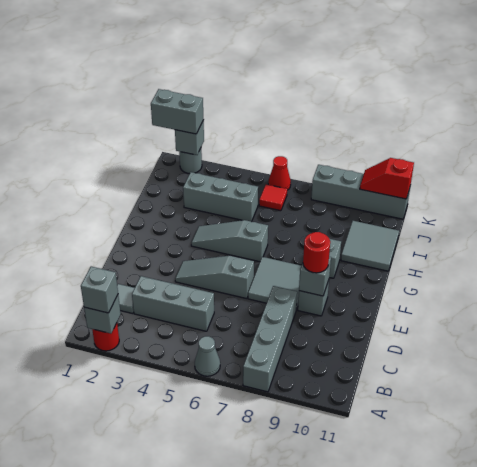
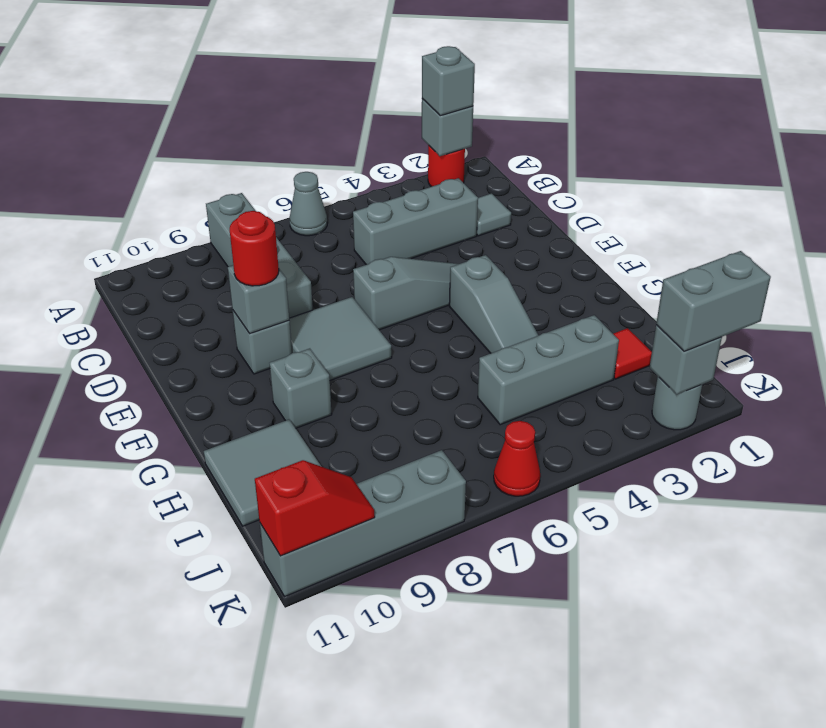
grey 1x3 slope [191,220,268,262] -> grey 1x3 slope turned to [449,255,539,353]
red 1x1 tile [259,184,287,211] -> red 1x1 tile moved to [614,328,652,379]

